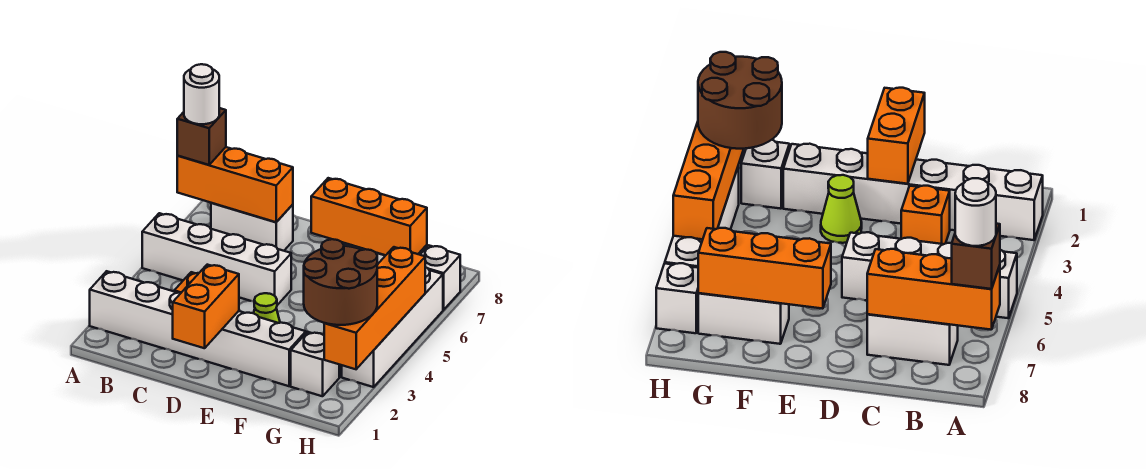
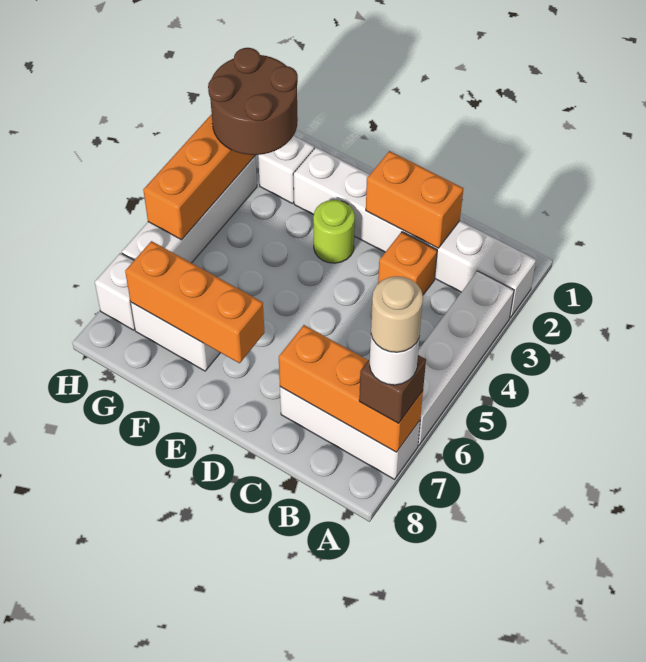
white 1x4 brick [142,213,291,305] -> white 1x4 brick turned to [418,271,514,446]
none -> tan 1x1 round brick [371,276,423,352]
white 1x2 brick [211,203,293,251] -> white 1x3 brick [280,387,420,479]
orange 1x2 brick [173,265,239,348] -> orange 1x2 brick turned to [366,151,463,248]
lime 1x1 cone [254,293,280,323] -> lime 1x1 round brick [313,200,355,263]

